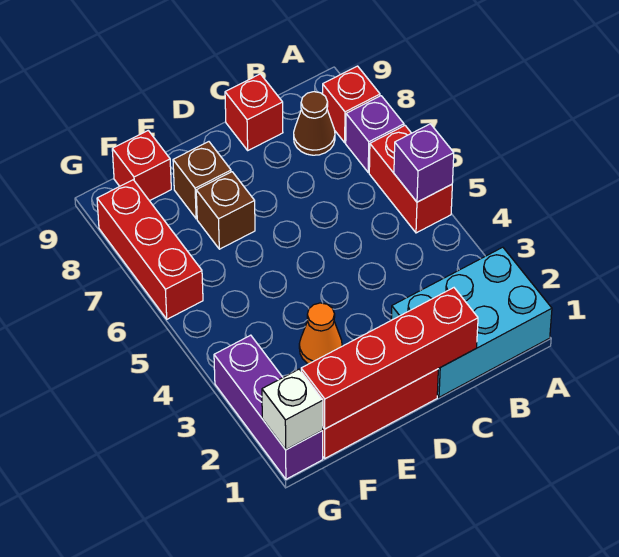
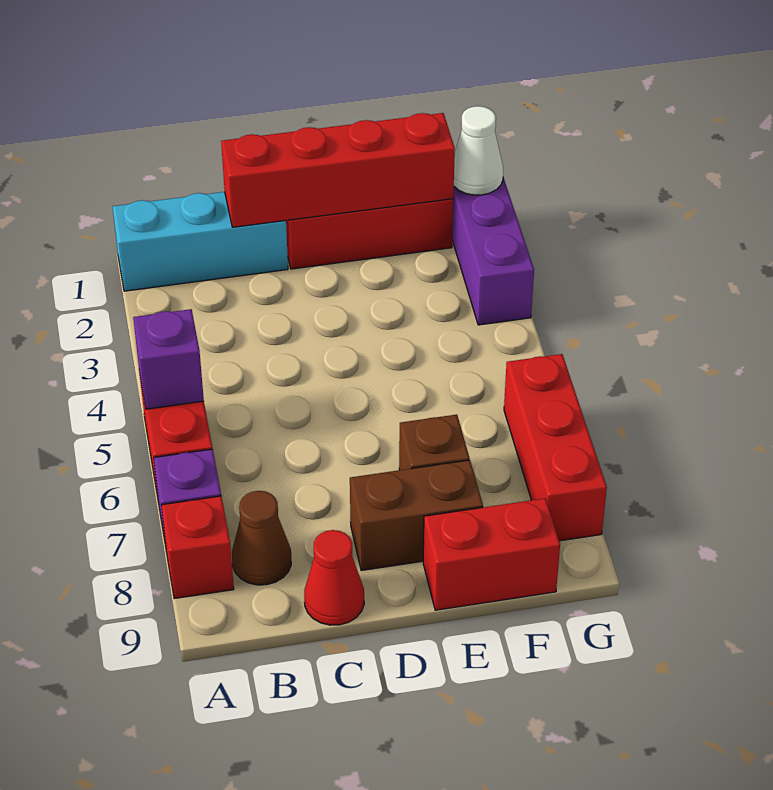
cyan 2x3 brick [391,247,552,397] -> cyan 1x3 brick [112,192,288,291]
red 1x1 brick [225,74,283,150] -> red 1x1 cone [304,530,364,625]
orange 1x1 cone [299,303,342,364] -> none
brown 1x1 brick [173,142,231,219] -> brown 1x2 brick [350,460,483,571]
red 1x1 brick [112,131,171,201] -> red 1x2 brick [423,498,560,610]
white 1x1 brick [262,369,323,450] -> white 1x1 cone [454,106,503,195]

